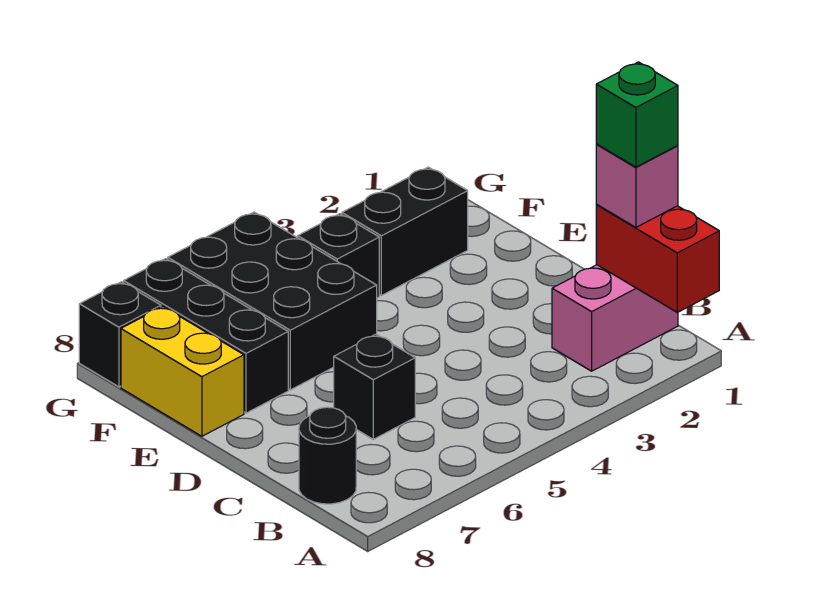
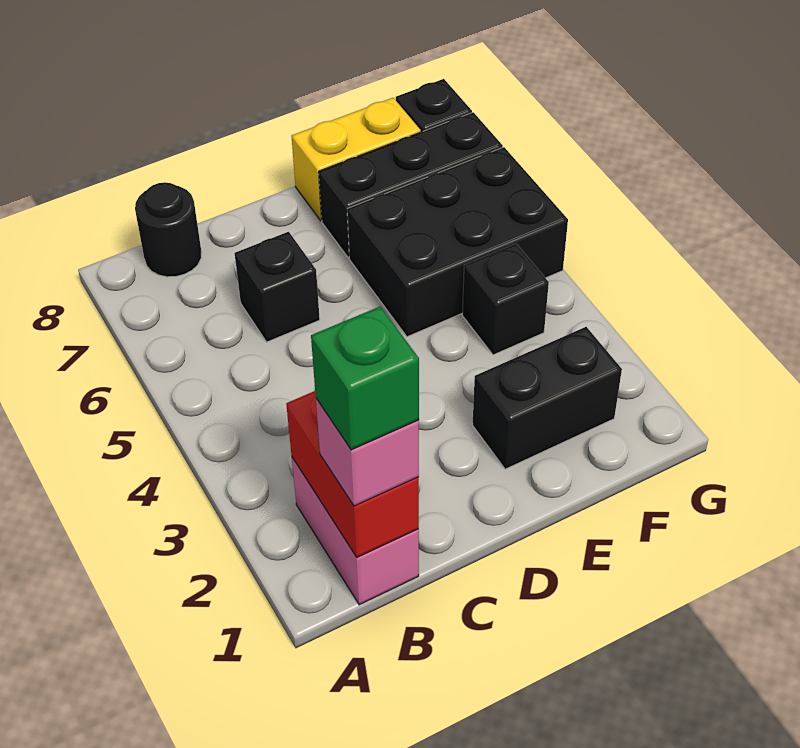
red 1x2 brick [596,205,719,312] -> red 1x2 brick turned to [286,391,419,557]
black 1x2 brick [342,167,468,295] -> black 1x2 brick turned to [473,327,622,469]

